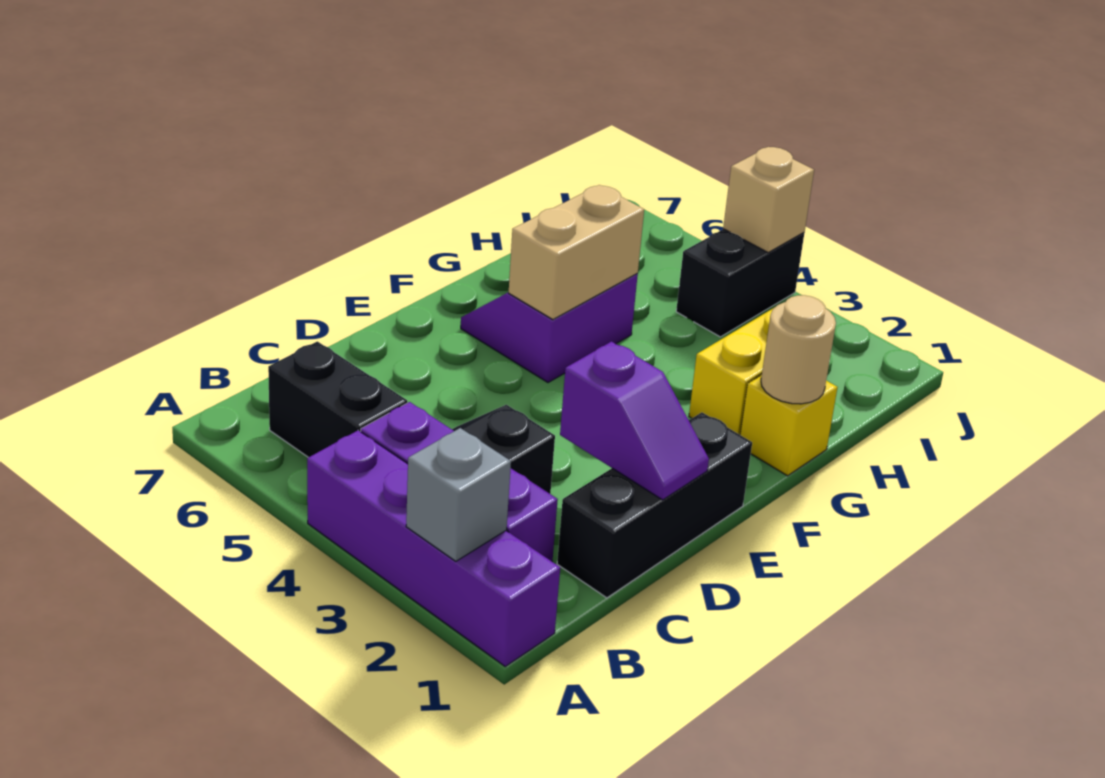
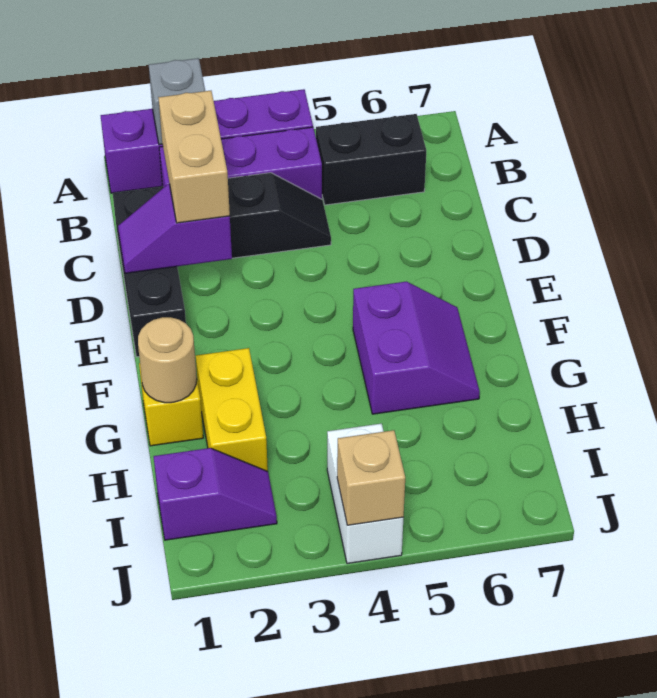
tan 1x2 brick [509,185,644,320] -> tan 1x2 brick moved to [158,91,230,223]
none -> purple 1x2 slope [154,448,277,540]
black 1x2 brick [676,229,804,337] -> white 1x2 brick [327,424,403,564]

